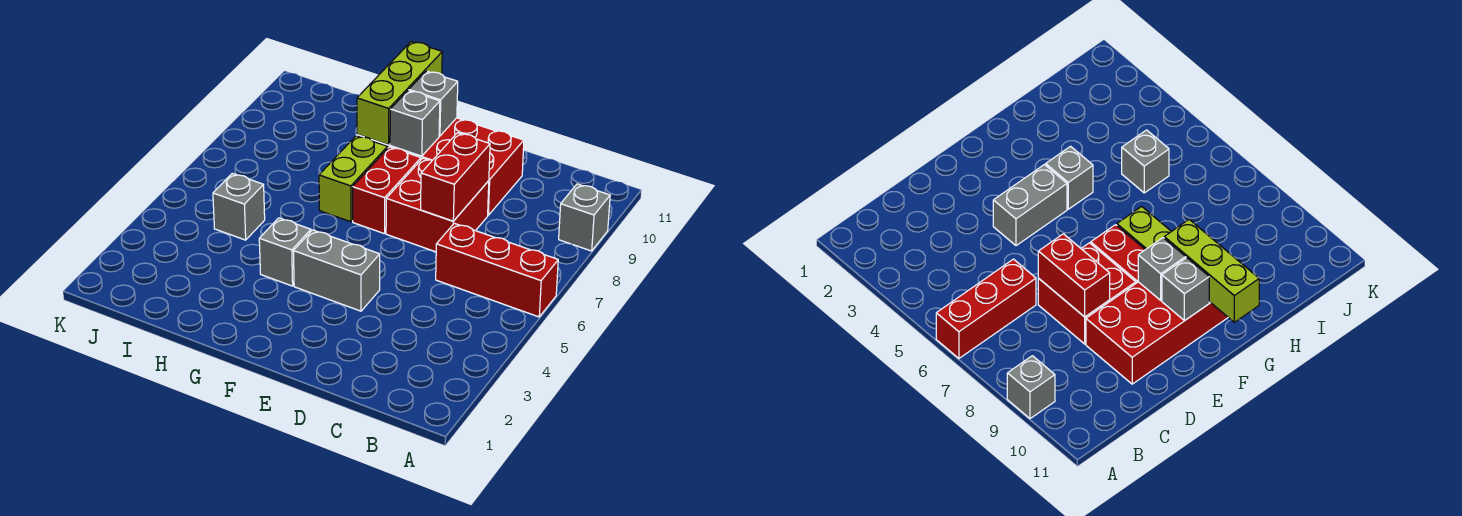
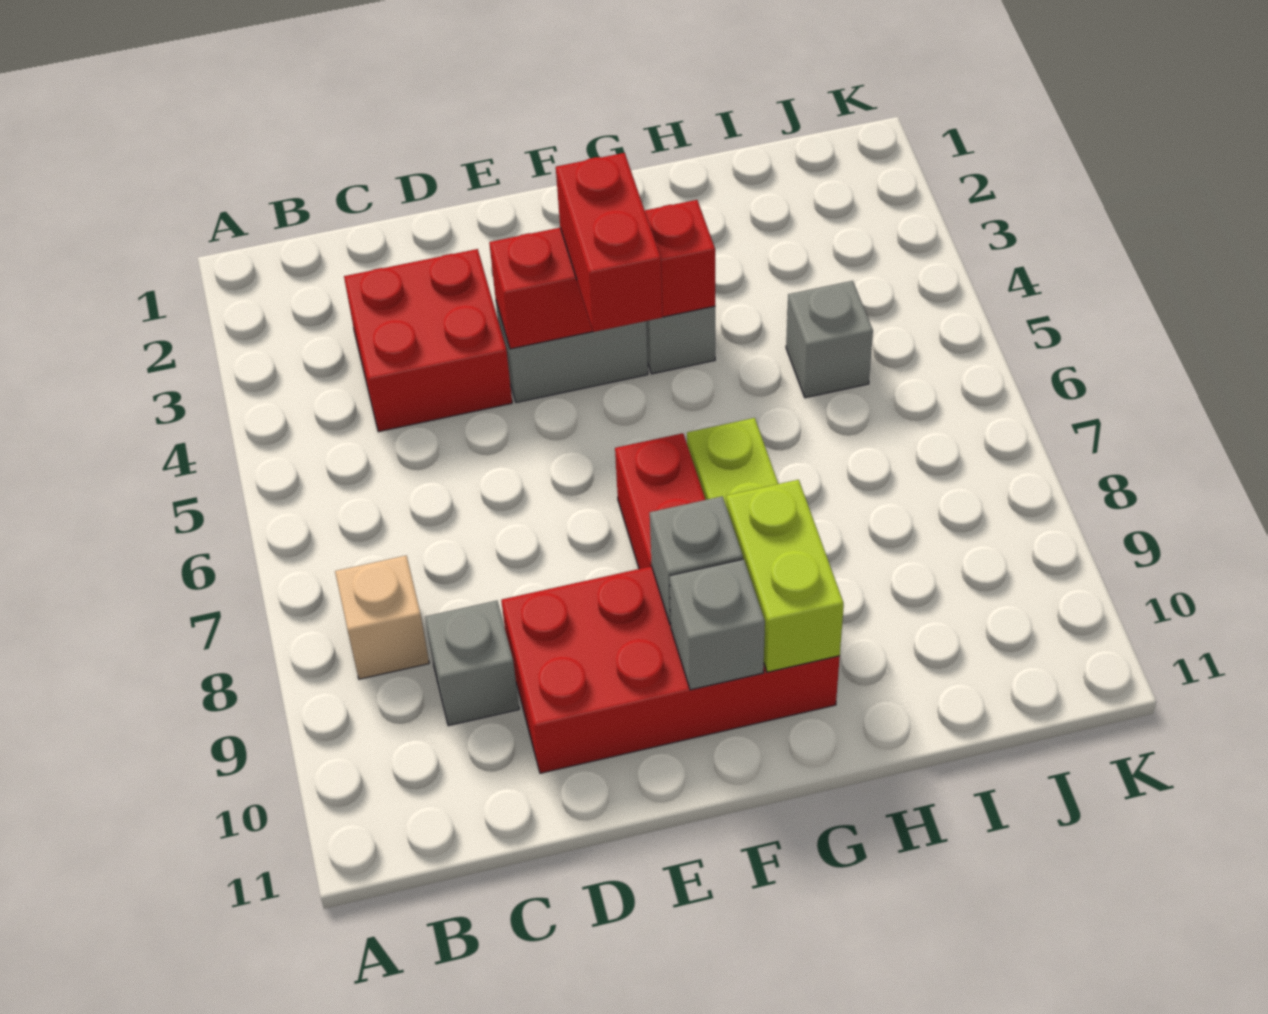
red 1x3 brick [436,223,558,317] -> red 1x3 brick moved to [489,200,715,349]
grey 1x1 brick [559,184,610,251] -> grey 1x1 brick moved to [425,601,519,726]
none -> tan 1x1 brick [335,556,429,679]
red 2x2 brick [386,158,489,252] -> red 2x2 brick moved to [344,249,512,432]
red 1x2 brick [421,133,490,221] -> red 1x2 brick moved to [556,153,663,332]
lime 1x3 brick [357,42,442,145] -> lime 1x2 brick [726,480,844,672]

